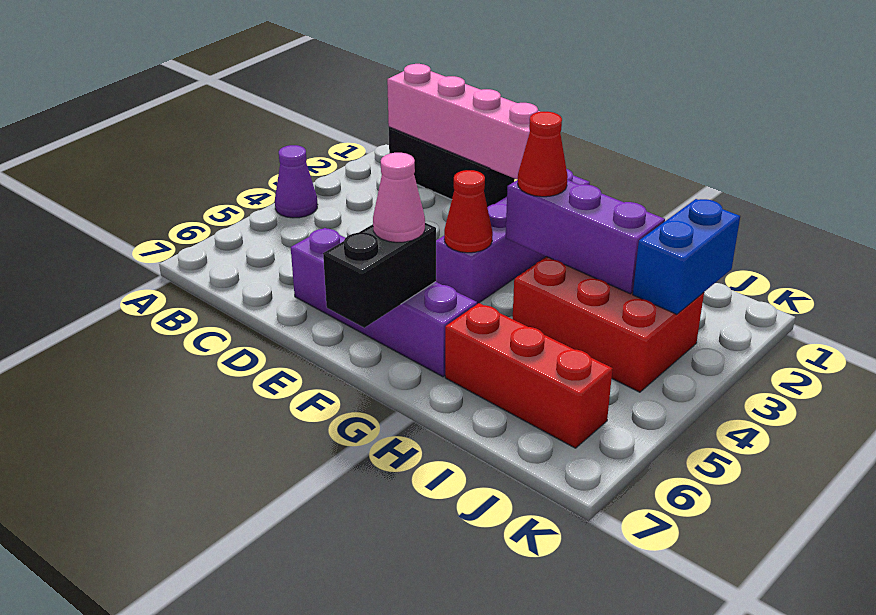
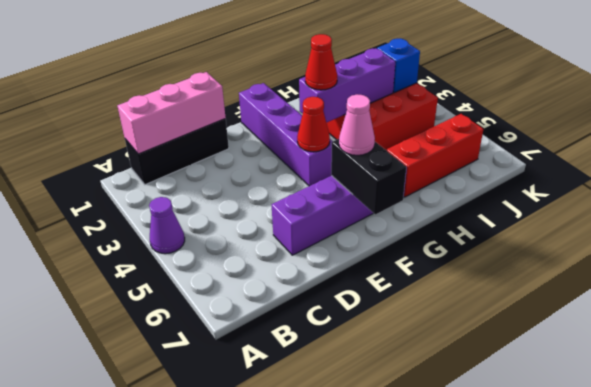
pink 1x4 brick [387,64,540,180] -> pink 1x3 brick [117,72,226,154]
blue 1x2 brick [633,199,740,314] -> blue 1x1 brick [377,39,420,93]

